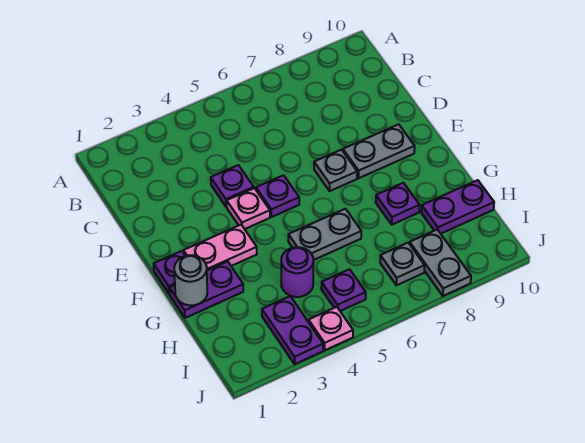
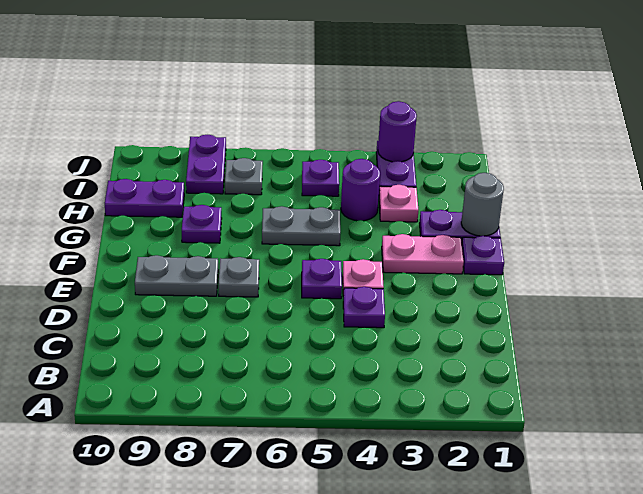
grey 1x2 plate [410,230,471,296] -> purple 1x2 plate [186,135,226,194]
none -> purple 1x1 round brick [378,101,417,162]
pink 1x1 plate [309,307,353,350] -> pink 1x1 plate moved to [379,185,418,222]

